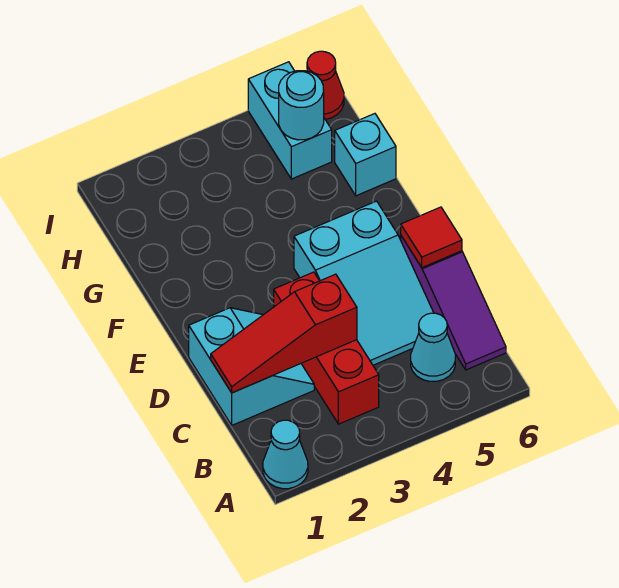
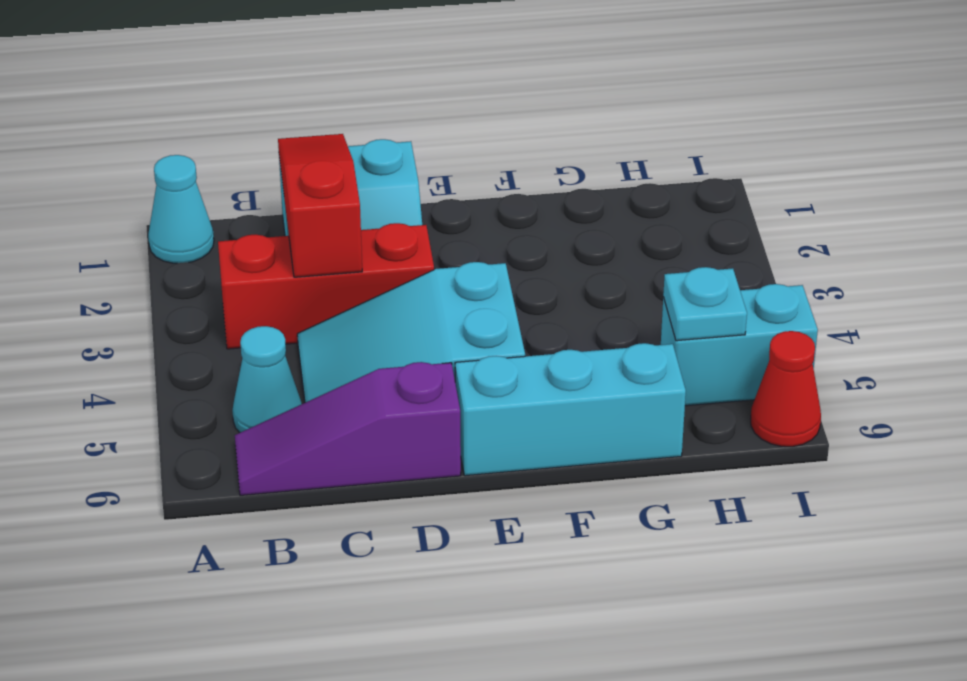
red 1x1 tile [401,207,462,267] -> none
cyan 1x1 brick [335,114,396,196] -> cyan 1x3 brick [455,343,686,476]
cyan 1x1 round brick [279,71,324,140] -> cyan 1x1 plate [663,267,747,341]

